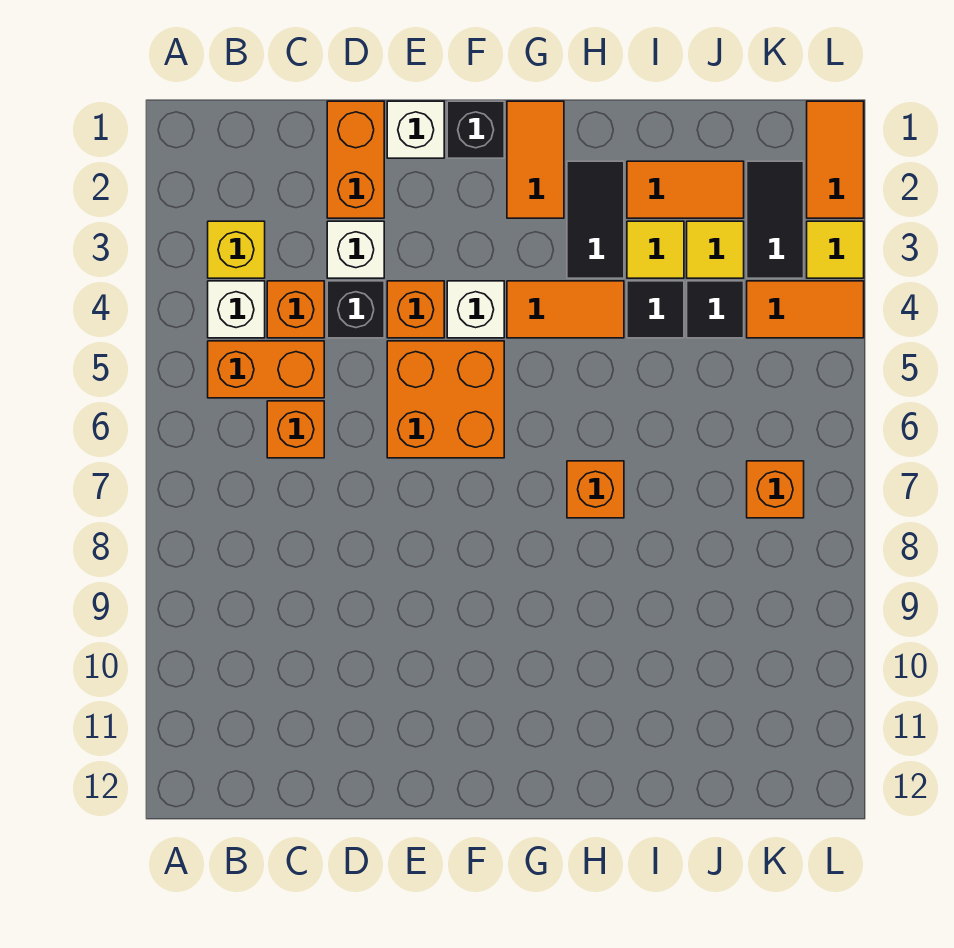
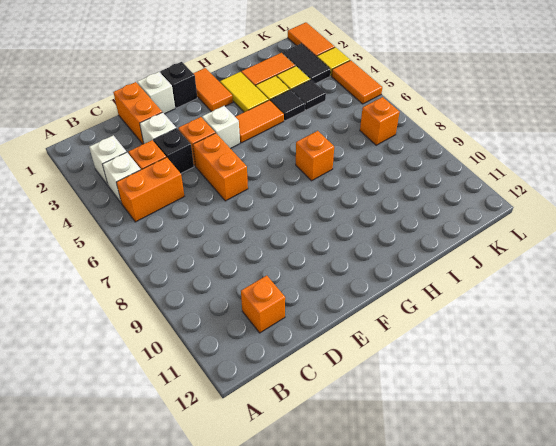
yellow 1x1 brick [208,221,265,278] -> white 1x1 brick [89,135,126,185]
orange 1x1 brick [267,401,324,458] -> orange 1x1 brick moved to [241,275,285,333]
orange 2x2 brick [387,341,504,458] -> orange 1x2 brick [193,133,248,201]
black 1x2 tile [567,161,624,278] -> yellow 1x2 tile [220,72,269,112]
orange 1x2 tile [747,281,864,338] -> orange 1x2 tile turned to [332,60,382,104]

